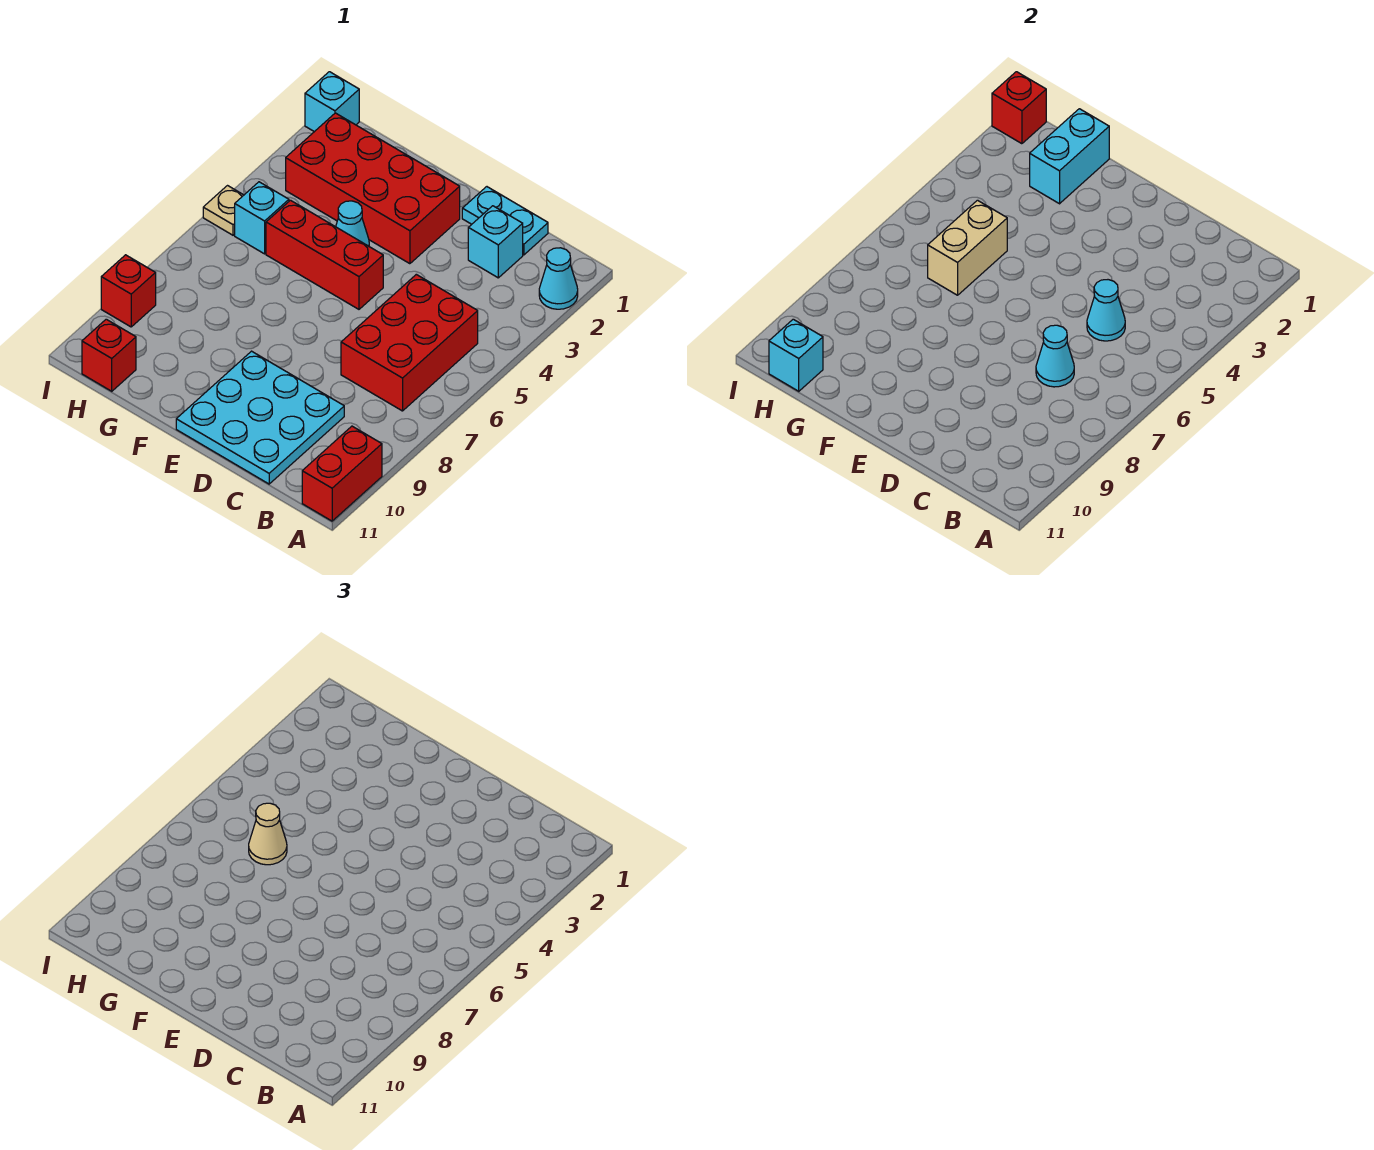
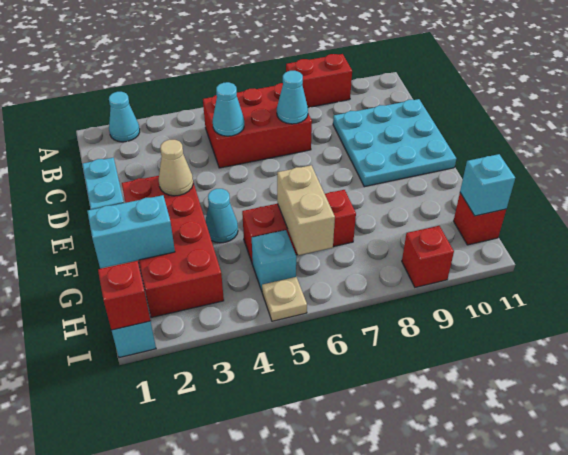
red 1x2 brick [302,426,382,521] -> red 1x2 brick moved to [286,54,352,107]
cyan 1x1 brick [468,206,523,278] -> none
red 1x3 brick [266,200,383,309] -> red 1x3 brick turned to [242,190,356,264]
tan 1x2 brick [928,200,1007,295] -> tan 1x2 brick turned to [277,165,335,255]
tan 1x1 cone [249,803,287,865] -> tan 1x1 cone moved to [159,140,193,196]

